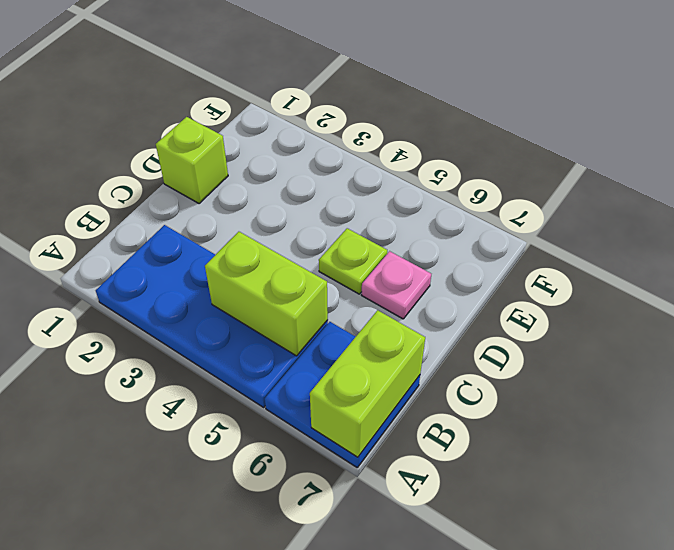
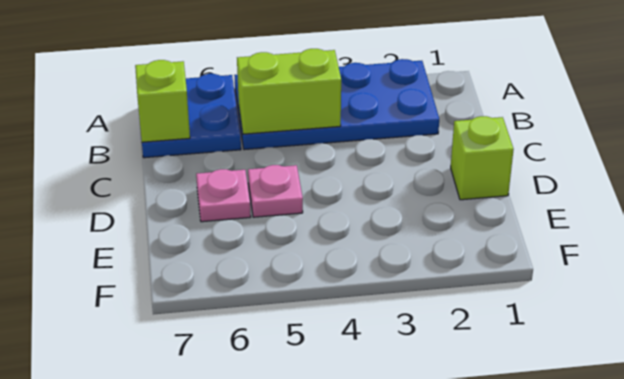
lime 1x2 brick [310,310,425,457] -> lime 1x1 brick [135,60,190,142]
lime 1x1 plate [319,228,387,294] -> pink 1x1 plate [248,165,303,217]

